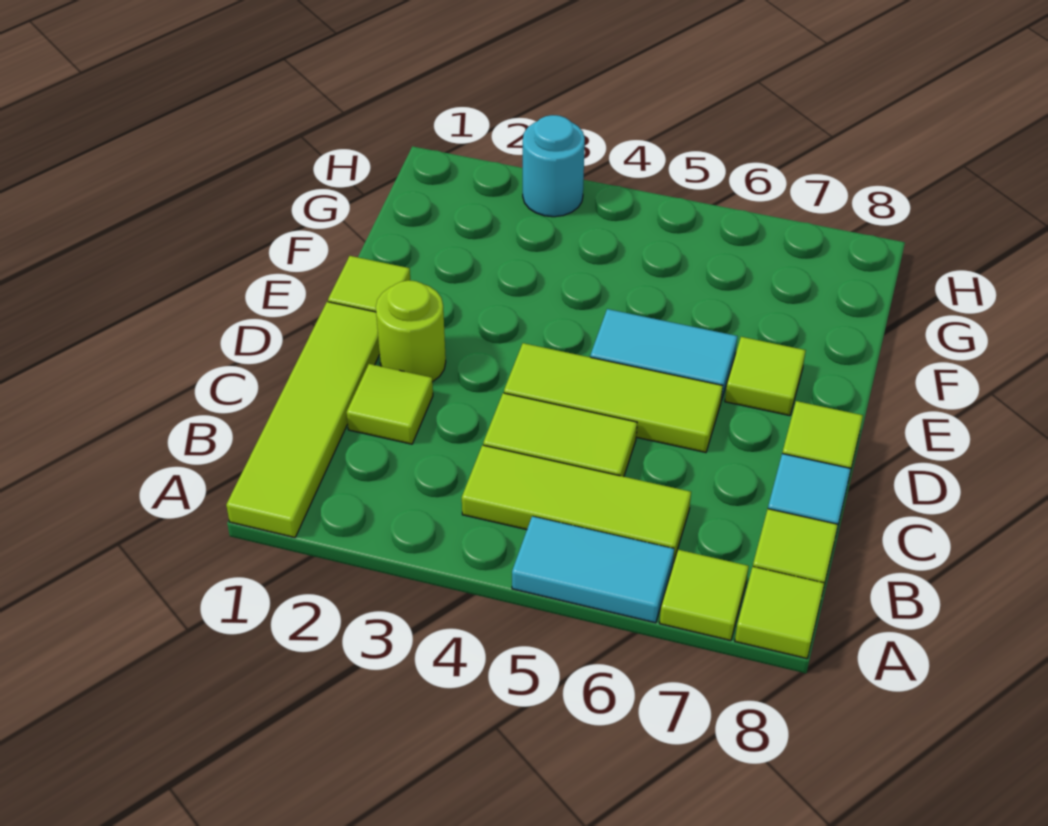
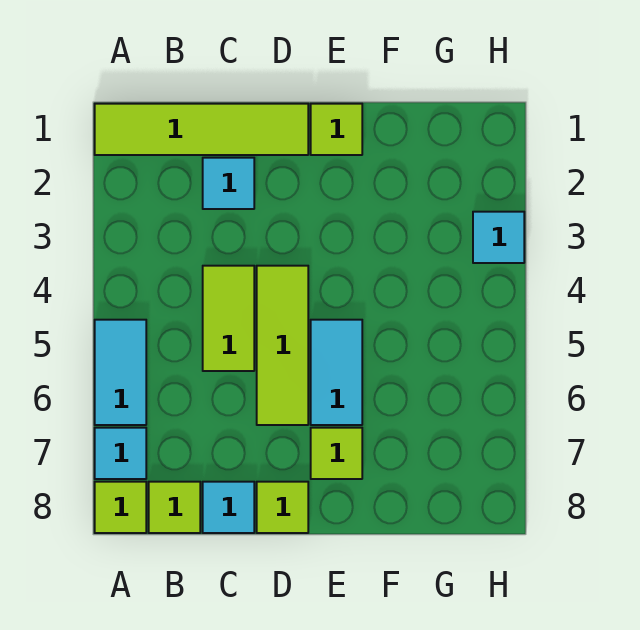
lime 1x1 tile [659,550,749,641] -> cyan 1x1 tile [95,428,146,479]
lime 1x3 tile [462,445,691,563] -> none
lime 1x1 tile [346,364,433,444] -> cyan 1x1 tile [203,158,254,209]
lime 1x1 round brick [376,280,446,382] -> none
cyan 1x1 round brick [523,115,585,217] -> cyan 1x1 tile [473,212,524,263]

